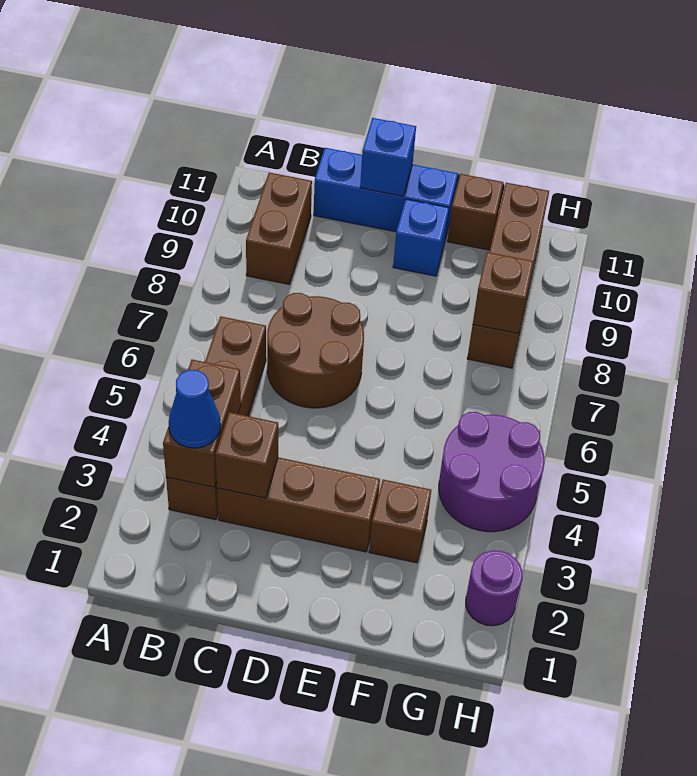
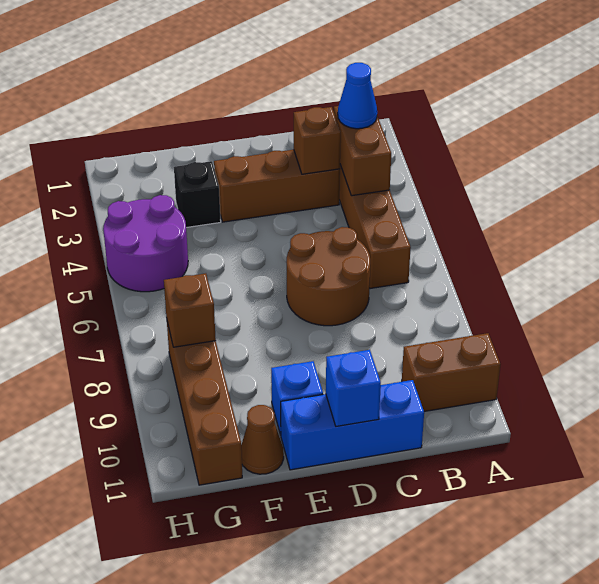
brown 1x2 brick [246,172,312,284] -> brown 1x2 brick turned to [402,333,500,411]
brown 1x1 brick [369,479,431,563] -> black 1x1 brick [174,161,221,228]
brown 1x1 brick [447,174,503,250] -> brown 1x1 cone [241,405,284,474]
purple 1x1 round brick [466,550,522,626] -> none

